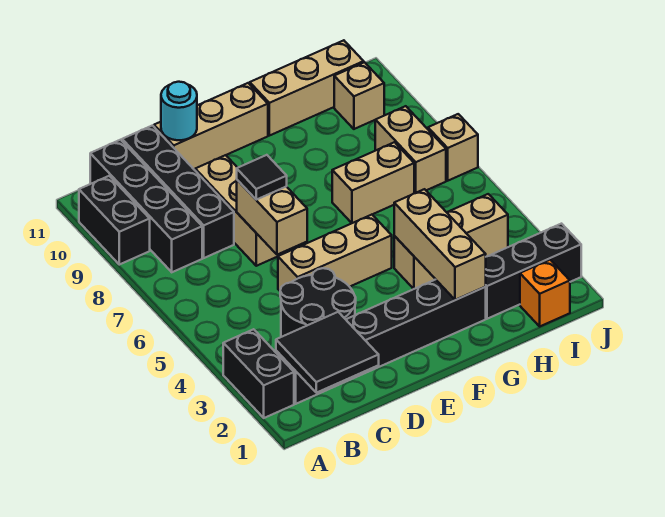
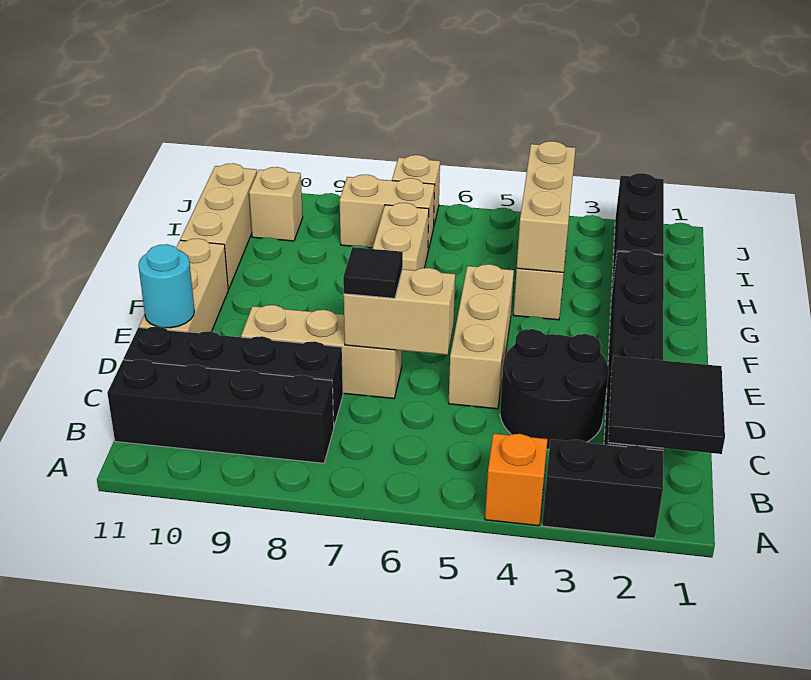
black 1x2 brick [79,176,150,265] -> none
tan 1x3 brick [394,189,486,300] -> tan 1x3 brick turned to [517,141,575,273]
orange 1x1 brick [520,260,570,326] -> orange 1x1 brick moved to [485,433,548,526]

